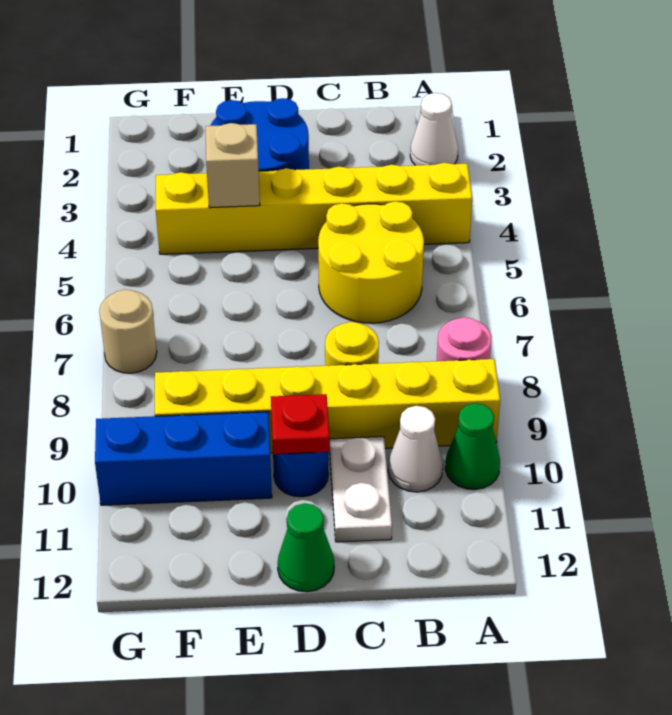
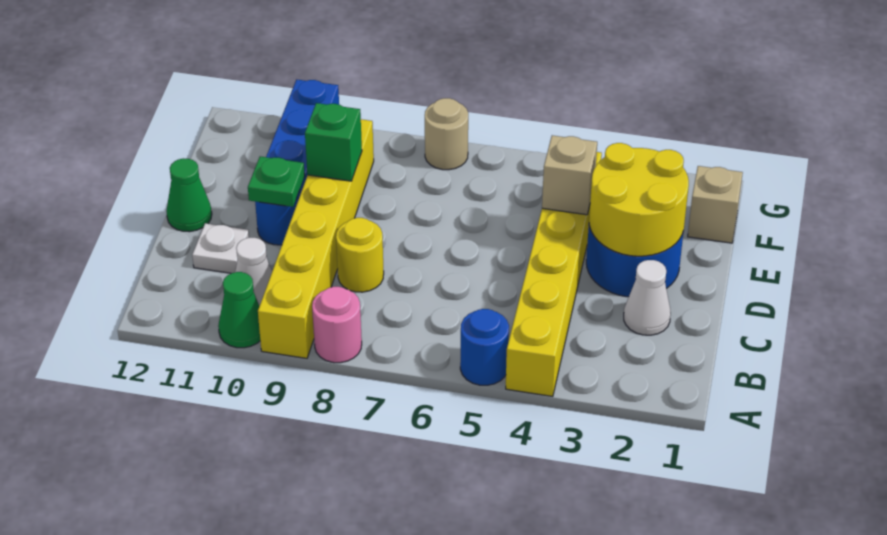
white 1x1 cone [410,93,458,165] -> white 1x1 cone moved to [624,260,671,335]
none -> blue 1x1 round brick [460,309,509,385]
yellow 2x2 round brick [318,201,424,323] -> yellow 2x2 round brick moved to [589,143,689,256]
white 1x2 plate [330,437,392,542] -> white 1x1 plate [192,223,249,273]
red 1x1 plate [271,394,330,454] -> green 1x1 plate [248,156,305,207]
none -> green 1x1 brick [305,103,362,181]
none -> tan 1x1 brick [688,166,743,243]

